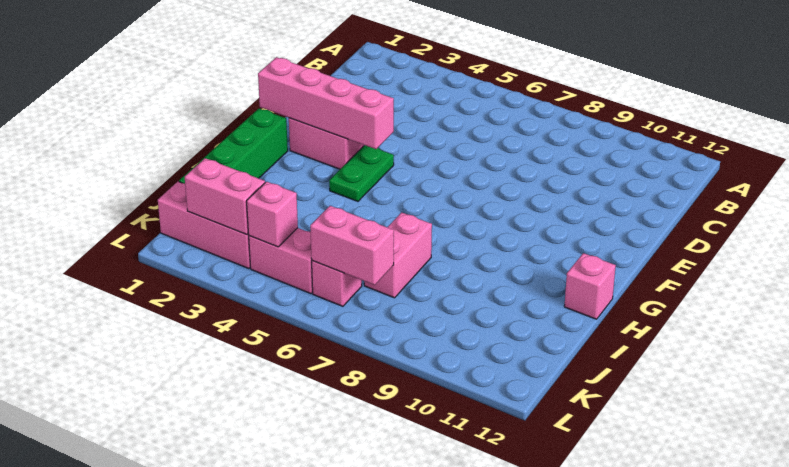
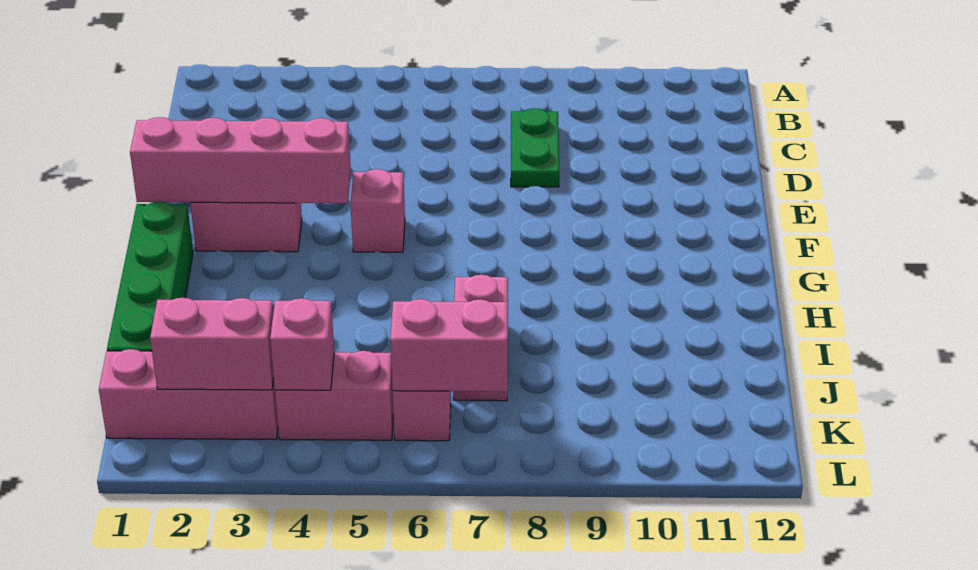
green 1x2 plate [329,145,394,201] -> green 1x2 plate moved to [511,108,559,187]
pink 1x1 brick [564,253,616,319] -> pink 1x1 brick moved to [351,169,405,252]

